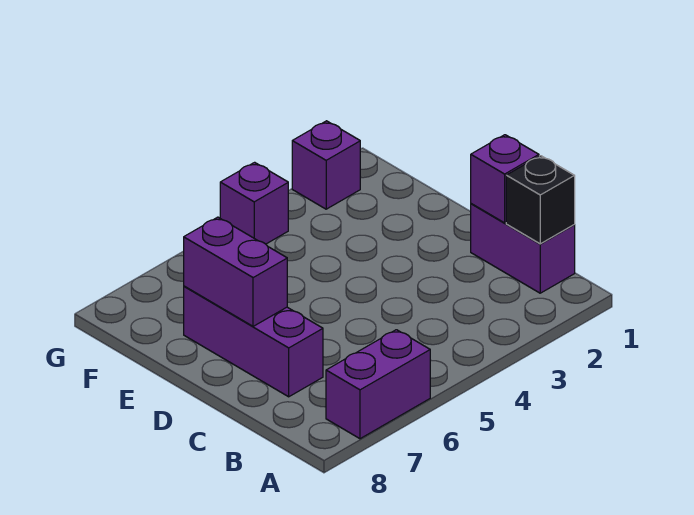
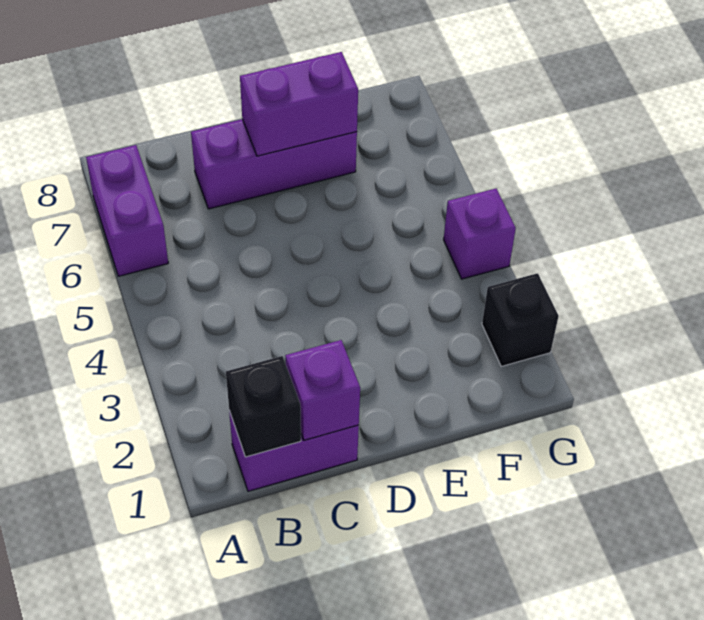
purple 1x1 brick [292,121,360,209] -> black 1x1 brick [482,273,559,366]

